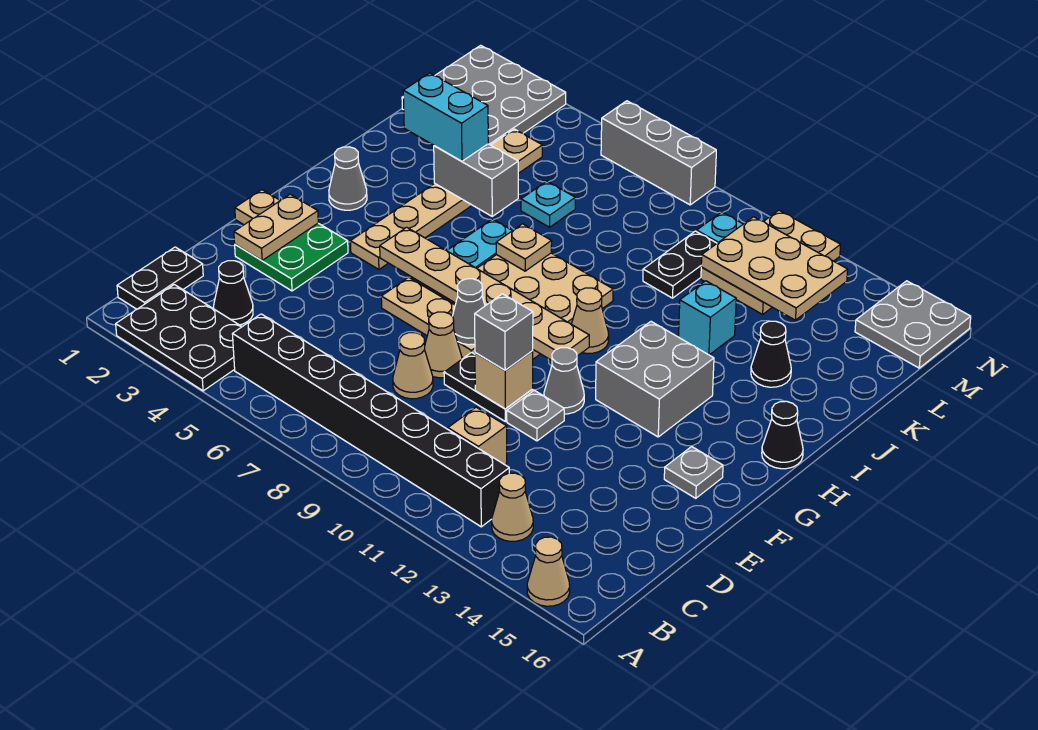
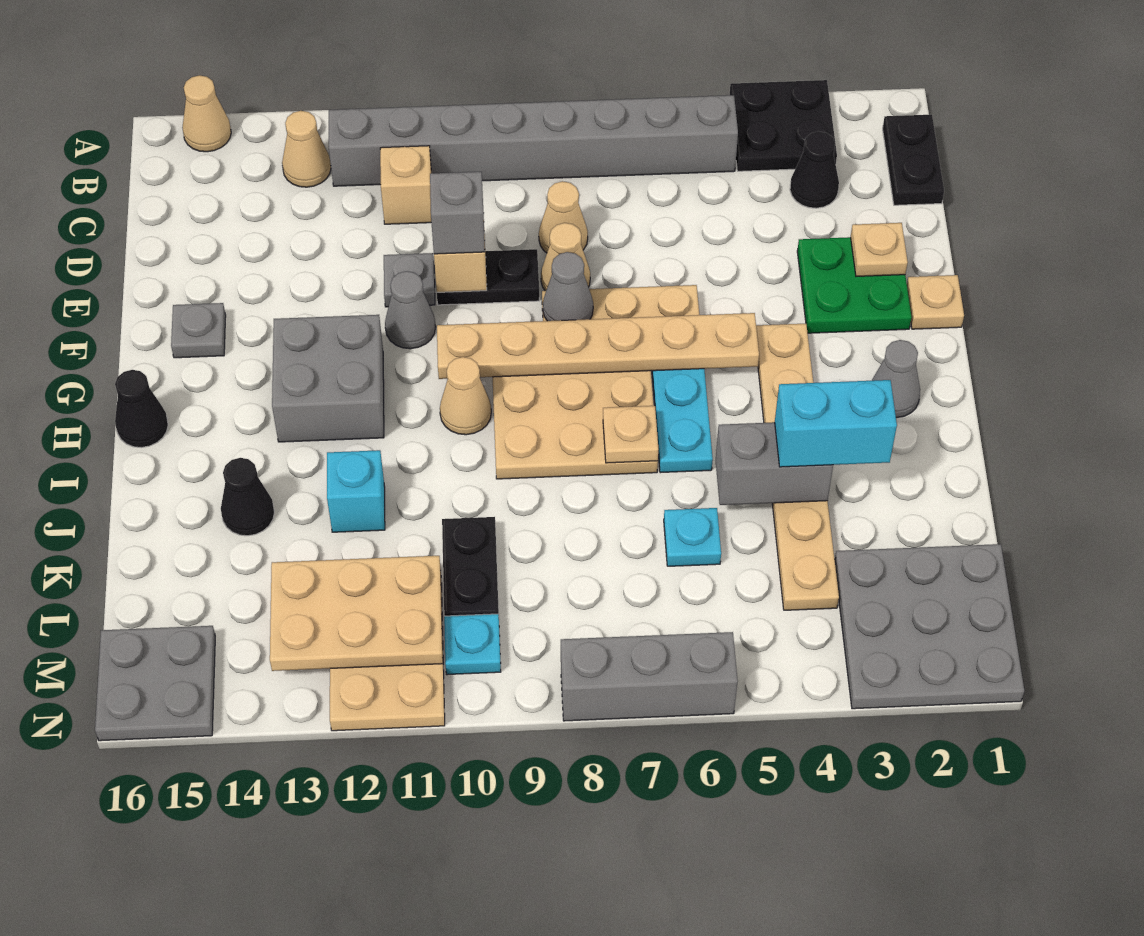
black 2x3 plate [116,285,242,391] -> black 2x2 plate [730,80,837,171]
black 1x8 brick [233,314,509,527] -> grey 1x8 brick [329,95,738,186]
tan 1x2 plate [234,194,318,260] -> tan 1x1 plate [851,223,908,276]

